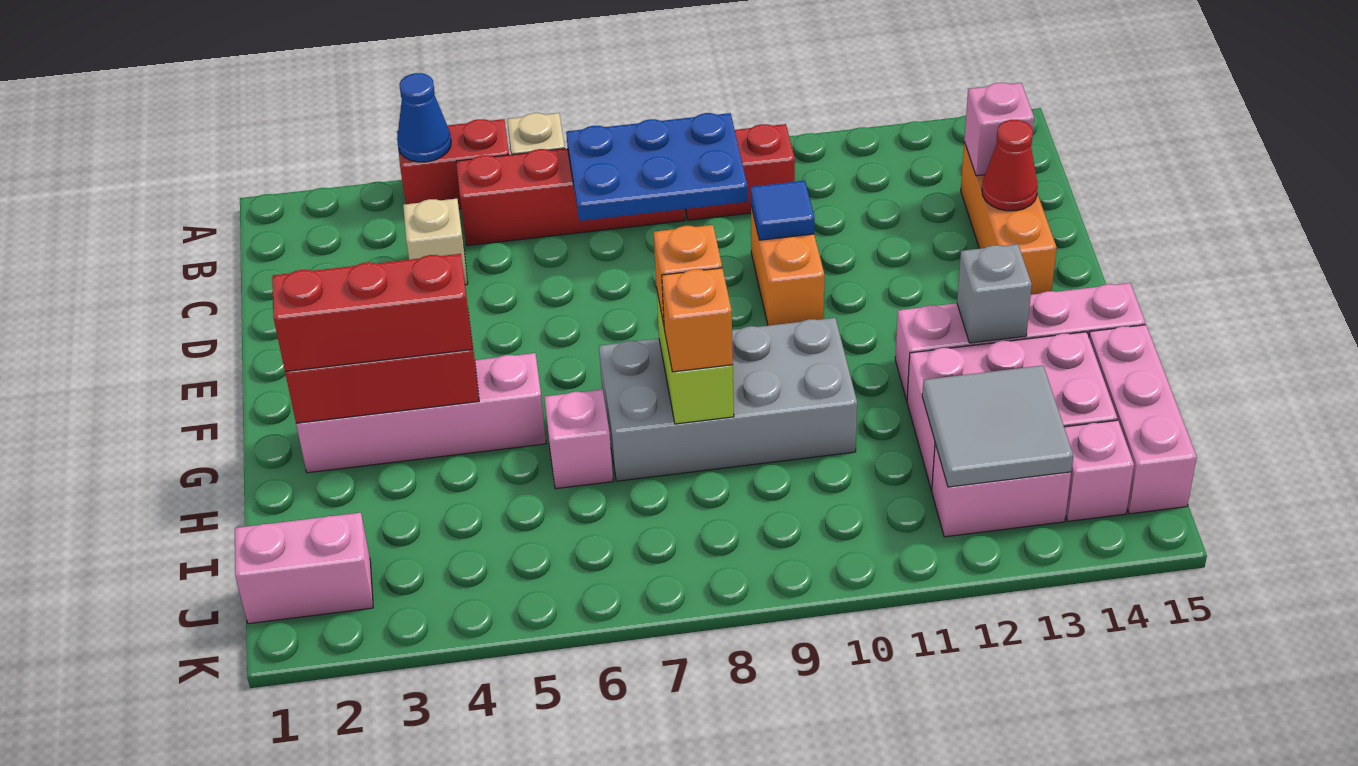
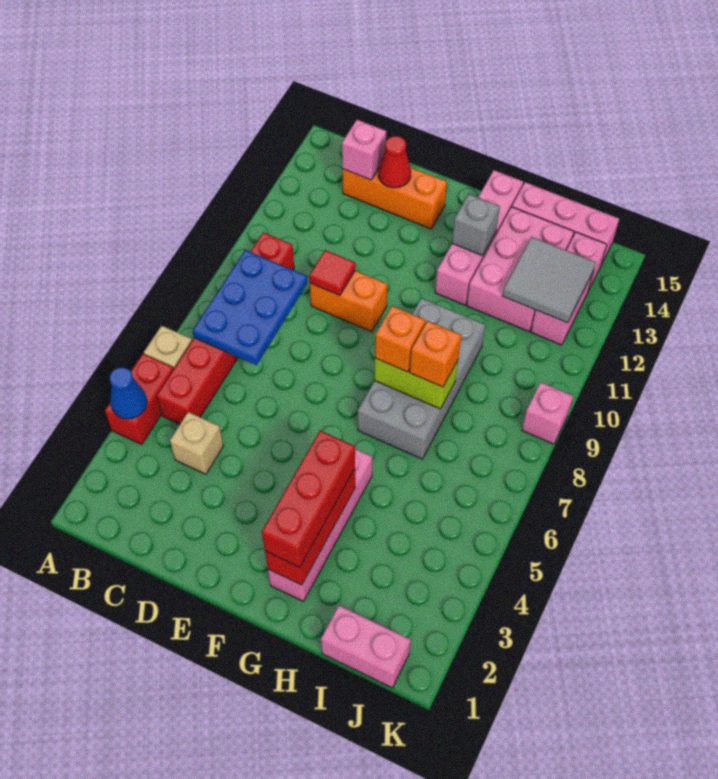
blue 1x1 tile [751,181,814,240] -> red 1x1 tile [309,250,355,296]
pink 1x1 brick [544,390,613,489] -> pink 1x1 brick moved to [522,382,573,444]
pink 1x2 brick [235,513,373,624] -> pink 1x2 brick turned to [321,605,411,688]

